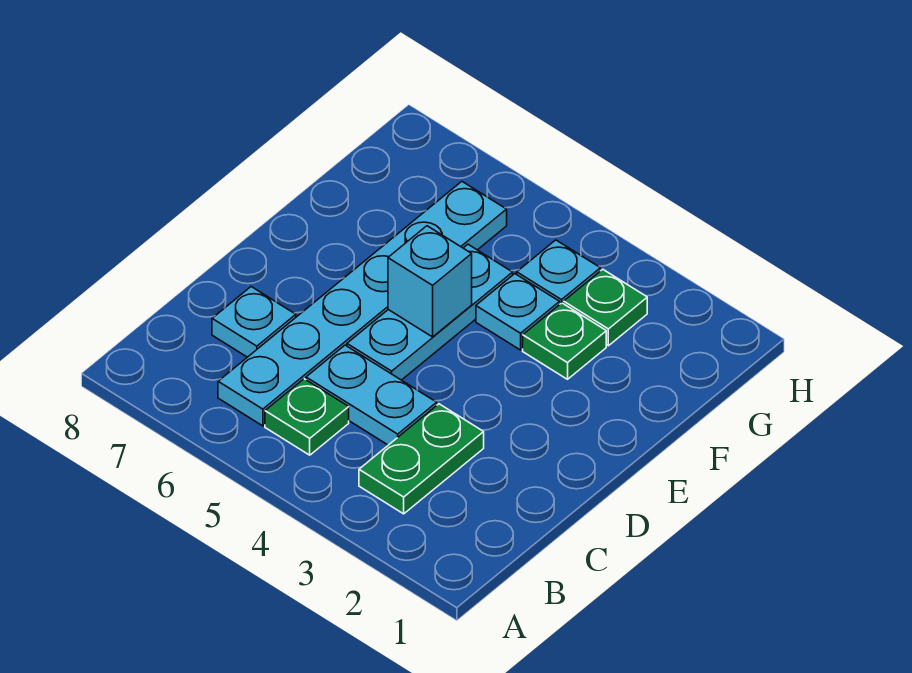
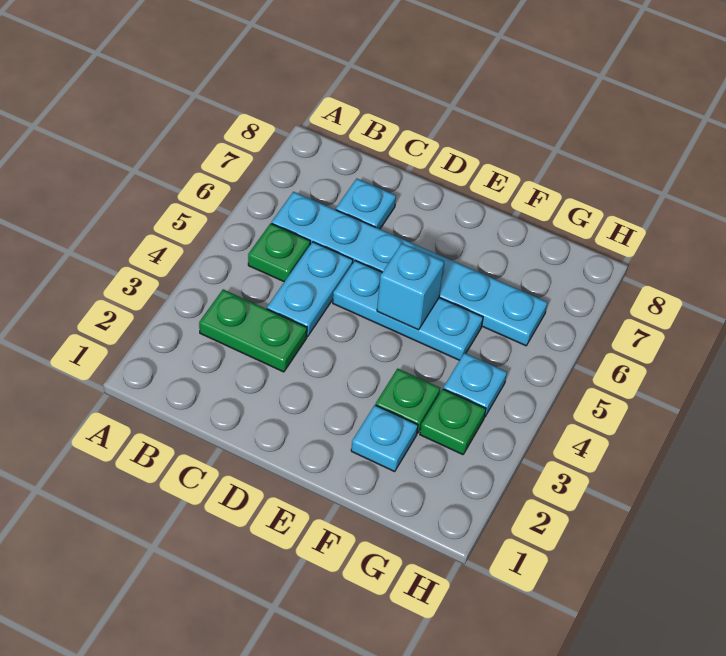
cyan 1x1 plate [476,274,560,350] -> cyan 1x1 plate moved to [351,405,418,471]

